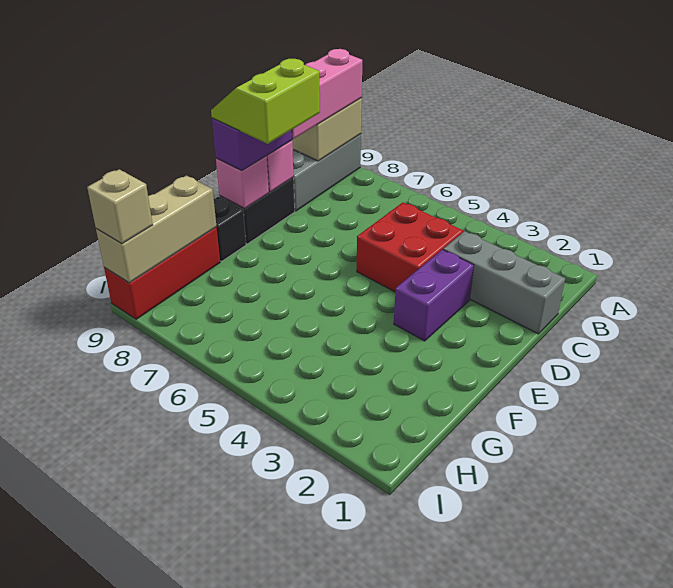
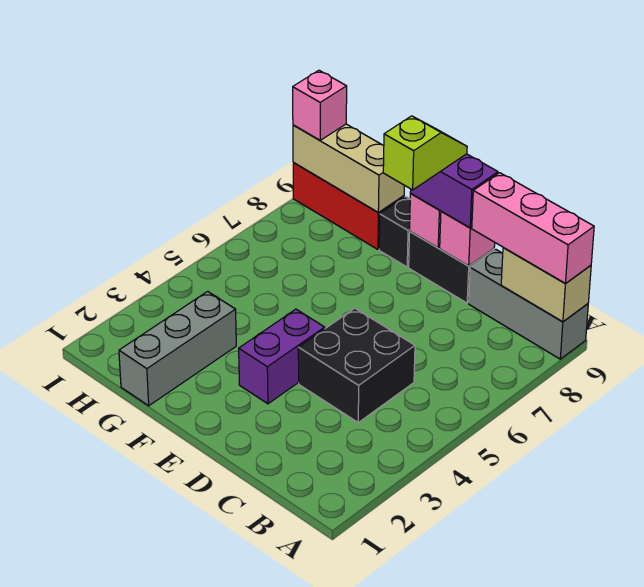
grey 1x3 brick [443,231,565,334] -> grey 1x3 brick moved to [119,291,236,406]
red 2x2 brick [357,202,463,292] -> black 2x2 brick [298,308,415,422]
purple 1x2 brick [394,250,474,341] -> purple 1x2 brick turned to [239,309,325,404]
lime 2x2 slope [211,59,320,144] -> lime 1x2 slope [383,116,467,190]
tan 1x1 brick [87,169,153,244] -> pink 1x1 brick [293,70,347,140]

